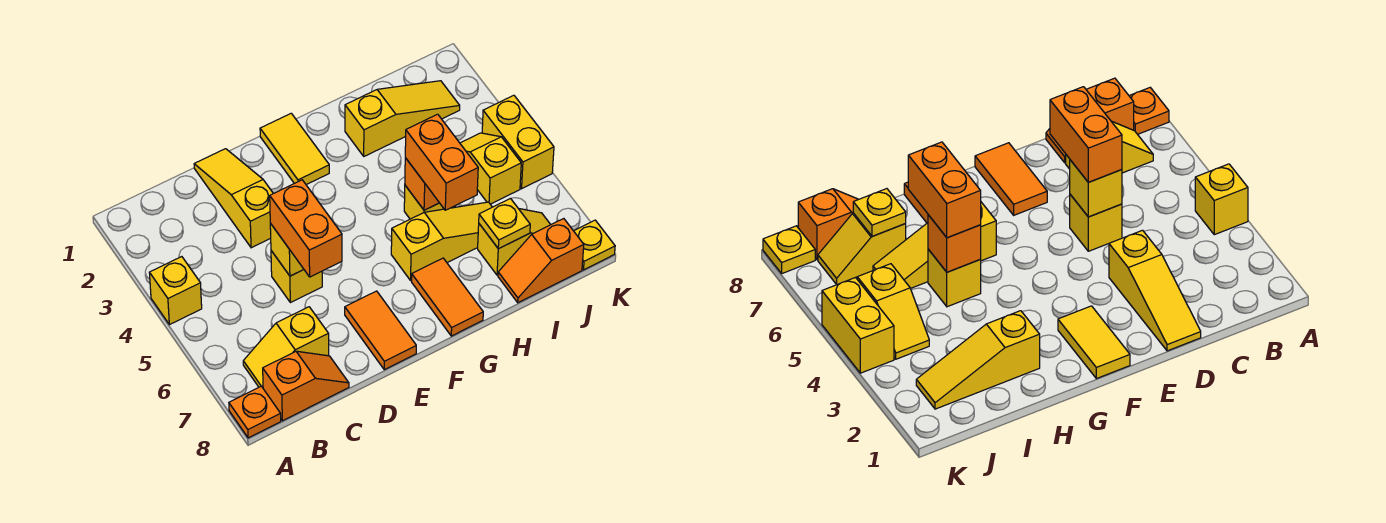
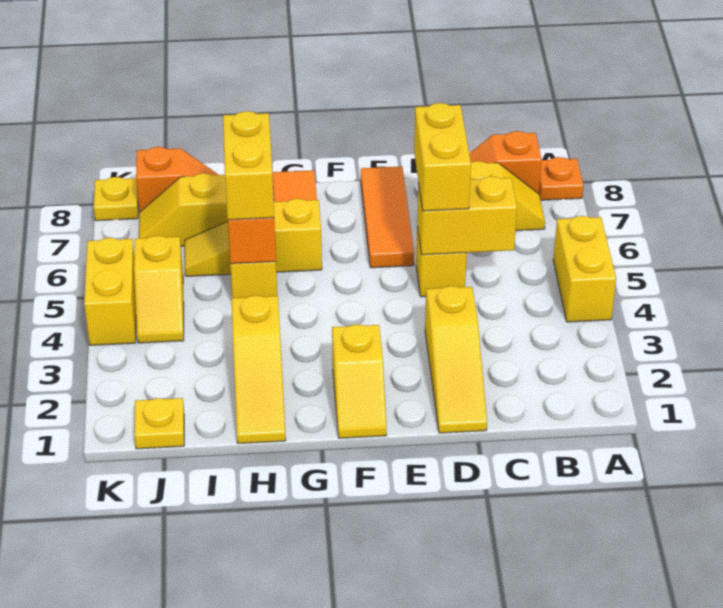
yellow 1x1 brick [149,257,202,325] -> yellow 1x2 brick [553,216,616,322]
yellow 1x1 brick [270,223,304,276] -> yellow 1x2 brick [417,176,517,255]
orange 1x2 brick [270,180,342,277] -> yellow 1x2 brick [414,103,471,211]
orange 1x2 tile [345,291,416,370] -> orange 1x3 tile [361,166,414,268]
yellow 1x2 tile [260,113,329,185] -> yellow 1x2 slope [332,324,386,438]
yellow 1x3 slope [345,81,460,156] -> yellow 1x3 slope turned to [232,295,286,444]
orange 1x2 brick [405,114,478,210] -> yellow 1x2 brick [223,111,274,220]
yellow 1x1 plate [479,198,530,249] -> yellow 1x1 plate moved to [134,398,184,449]

